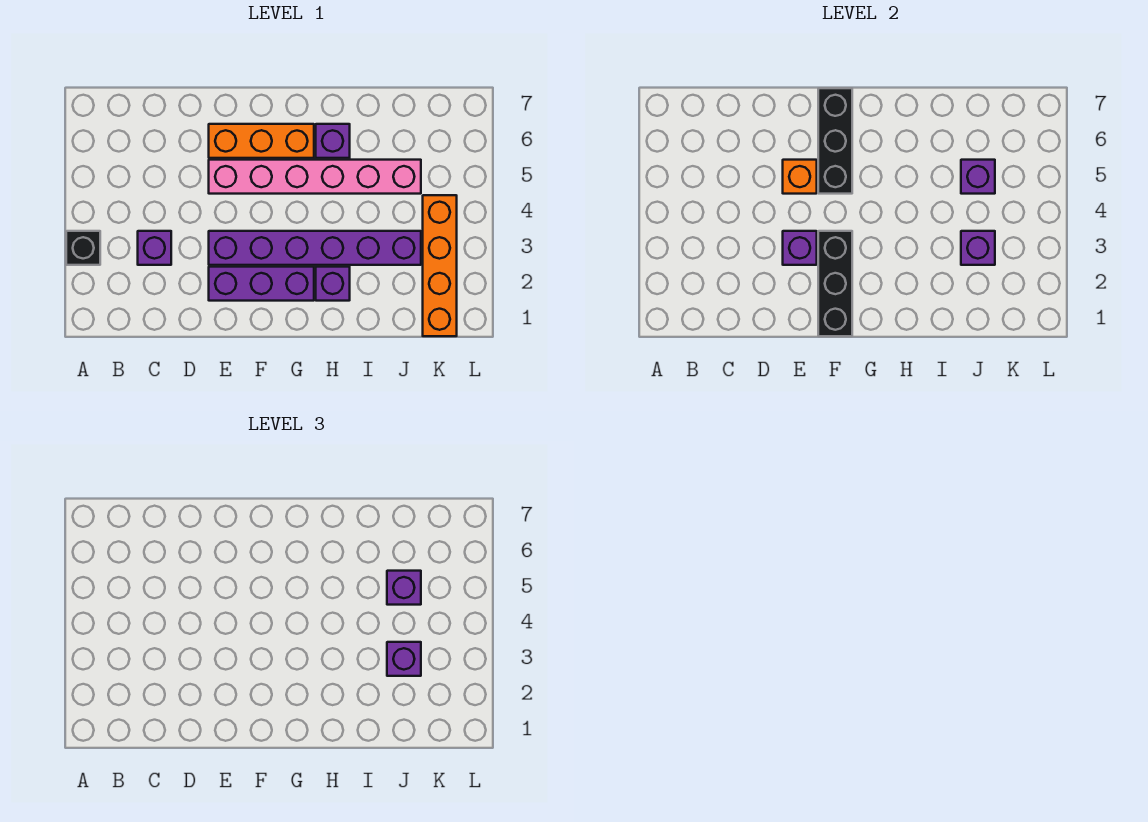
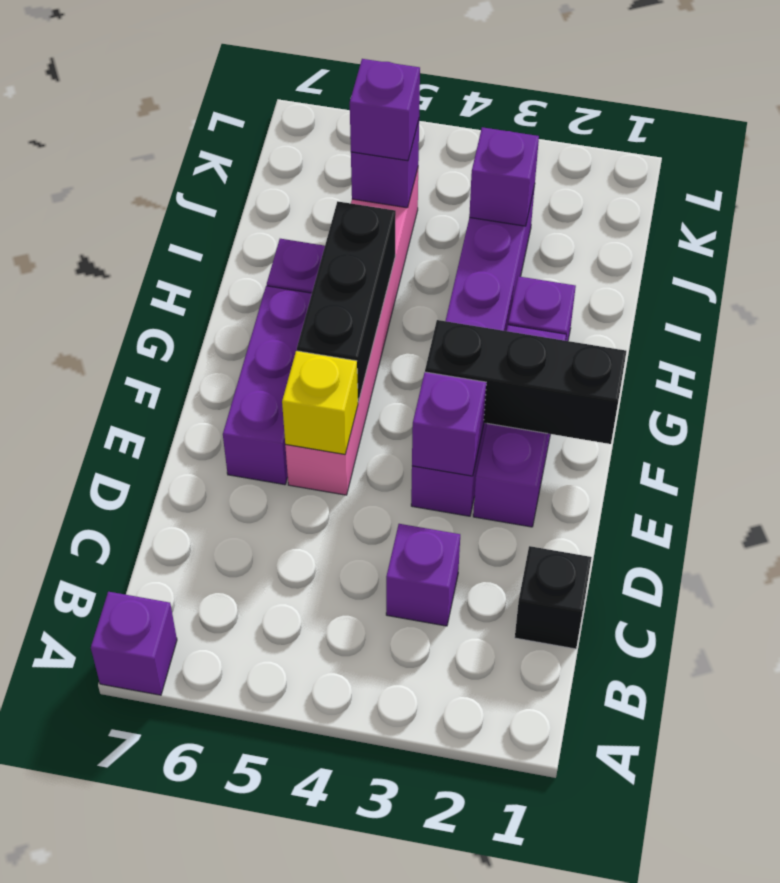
black 1x1 brick [66,231,100,265] -> black 1x1 brick moved to [515,546,592,649]
orange 1x1 brick [783,160,817,194] -> yellow 1x1 brick [282,351,358,454]
orange 1x3 brick [209,124,314,158] -> purple 1x3 brick [223,286,312,485]
black 1x3 brick [818,88,852,194] -> black 1x3 brick turned to [297,201,396,402]
purple 1x1 brick [387,642,421,676] -> purple 1x1 brick moved to [91,592,177,695]
orange 1x4 brick [423,195,457,336] -> none

